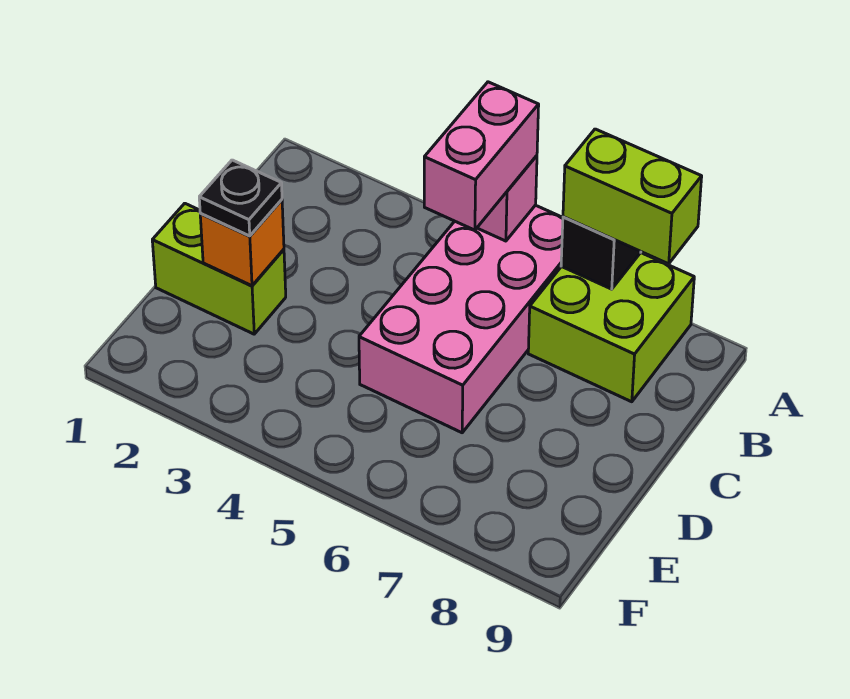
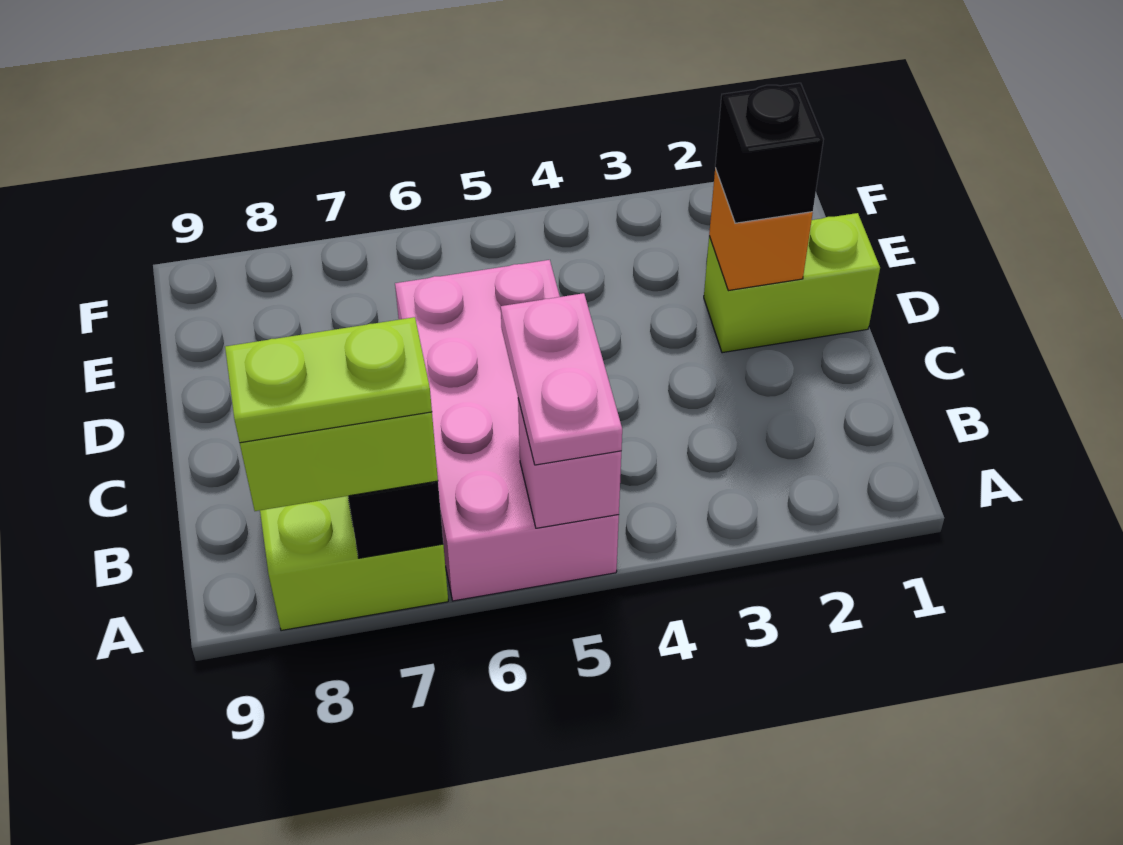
pink 1x2 brick [424,82,539,230] -> pink 1x2 plate [501,293,622,465]
none -> lime 1x2 plate [225,317,432,443]
black 1x1 plate [199,160,282,236] -> black 1x1 brick [715,83,824,223]

